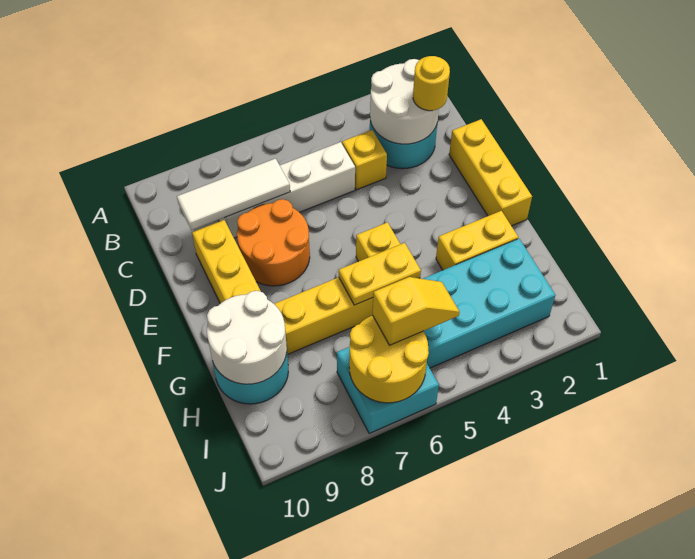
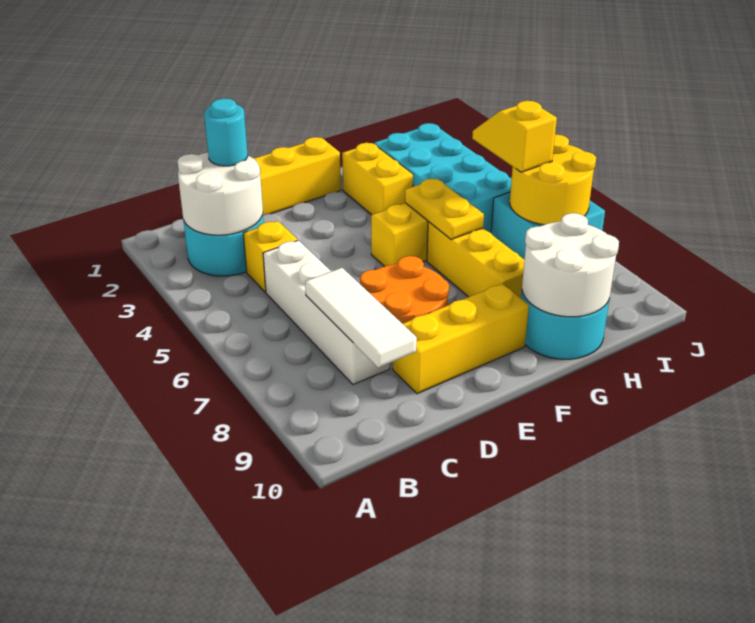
yellow 1x1 round brick [413,56,450,111] -> cyan 1x1 round brick [204,98,248,166]

